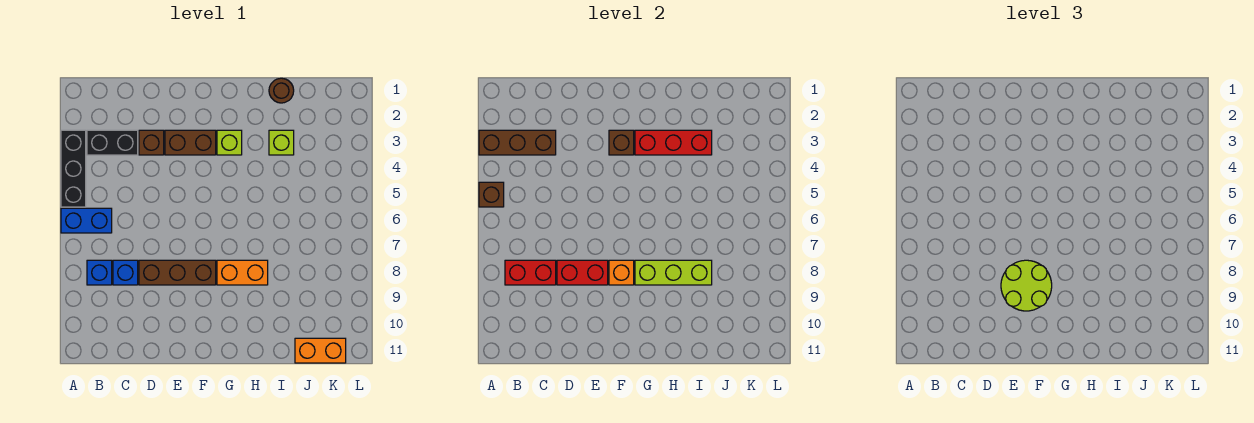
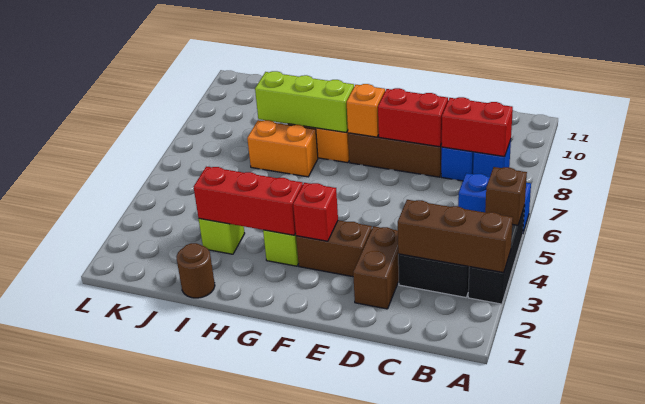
brown 1x1 brick [139,130,164,155] -> brown 1x2 brick [353,226,399,309]
lime 2x2 round brick [1001,260,1052,311] -> none
brown 1x1 brick [609,130,634,155] -> red 1x1 brick [293,183,338,241]
orange 1x2 brick [295,338,346,363] -> orange 1x2 brick moved to [247,120,318,177]

